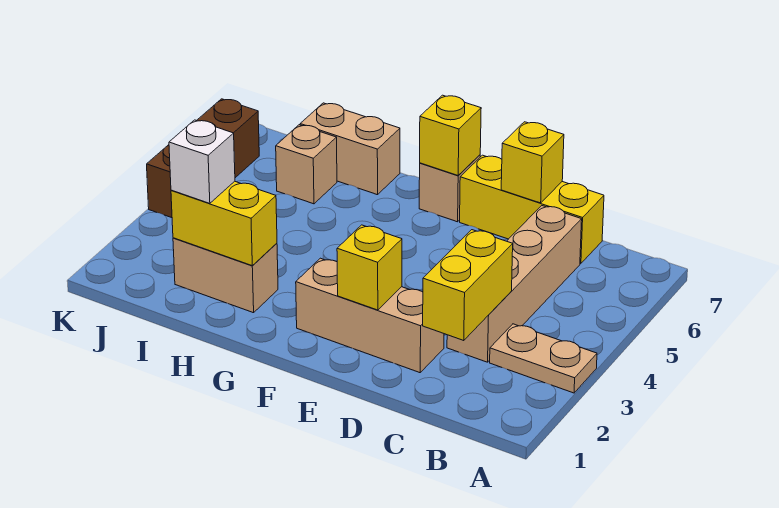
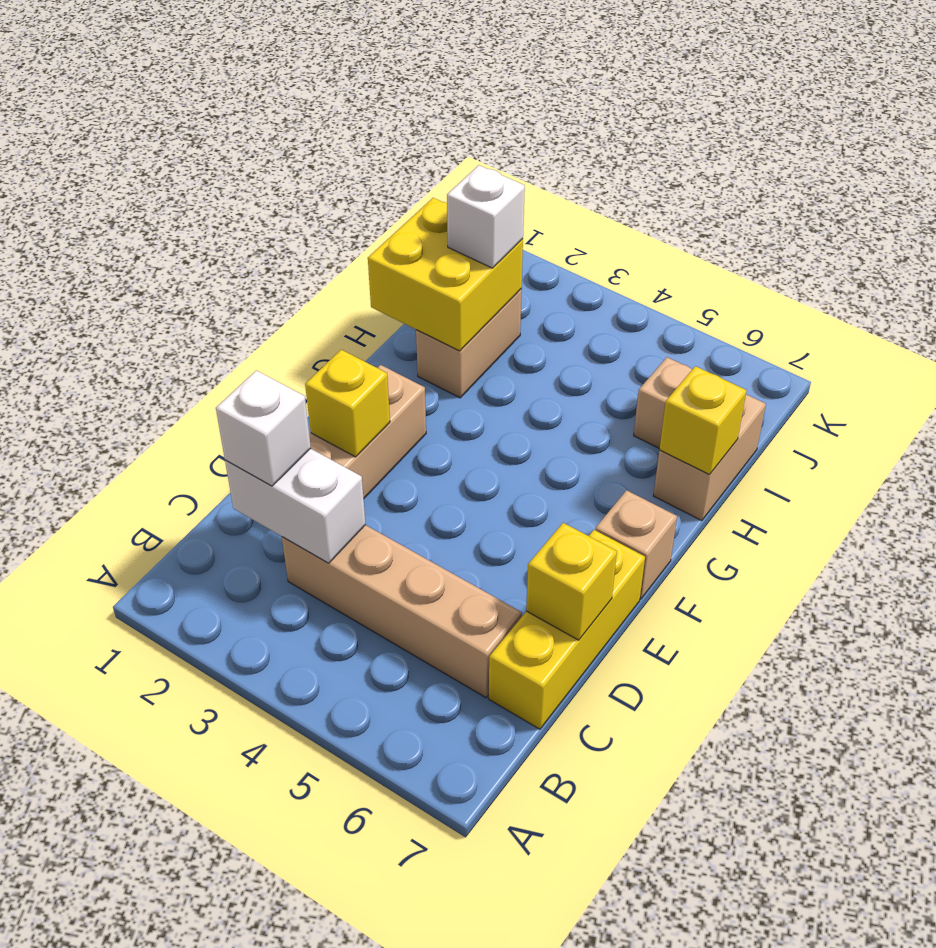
tan 1x2 plate [490,324,597,393] -> none
yellow 1x2 brick [423,230,513,341] -> white 1x2 brick [225,449,366,563]
none -> white 1x1 brick [216,370,311,486]
yellow 1x1 brick [420,95,481,175] -> yellow 1x1 brick moved to [659,366,747,475]
yellow 1x2 brick [171,181,277,265] -> yellow 2x2 brick [368,198,523,351]
brown 1x3 brick [147,99,259,218] -> none

